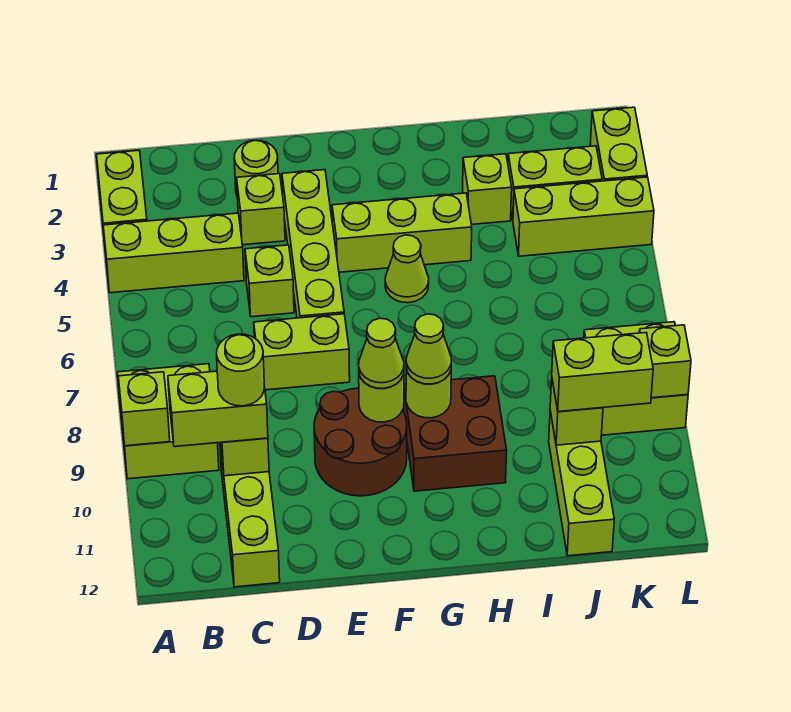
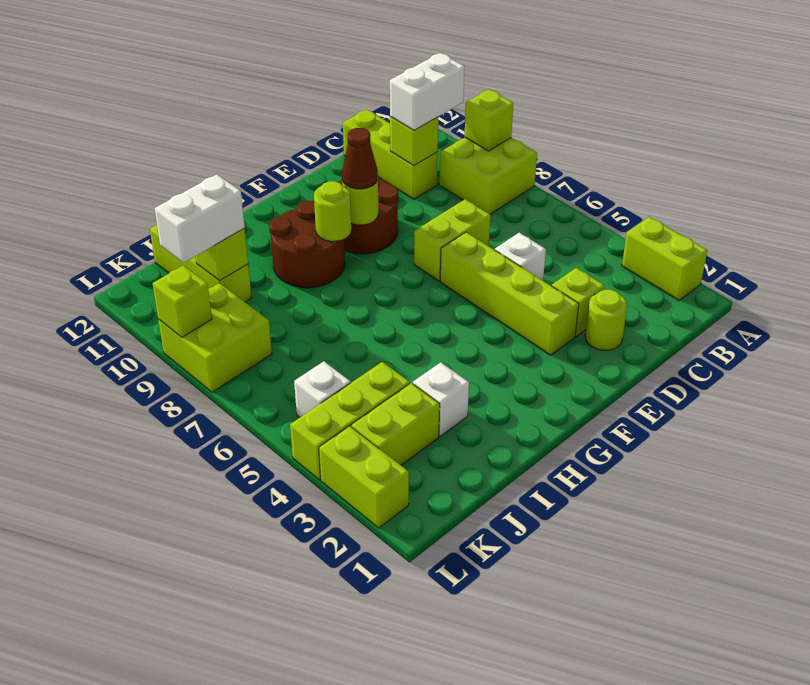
lime 1x3 brick [103,213,244,293] -> none
lime 1x2 brick [168,371,268,447] -> white 1x2 brick [390,53,464,130]
lime 1x1 round brick [217,334,264,406] -> none
lime 1x1 brick [245,245,294,317] -> white 1x1 brick [495,233,546,280]
lime 1x3 brick [332,193,472,272] -> none
lime 1x1 cone [359,318,404,388] -> brown 1x1 cone [342,128,378,189]
lime 1x1 cone [385,235,429,303] -> none
brown 2x2 brick [404,376,507,491] -> brown 2x2 round brick [269,201,345,288]
lime 1x1 cone [406,314,452,384] -> none
lime 1x1 brick [463,154,512,225] -> white 1x1 brick [413,362,469,436]
lime 1x2 brick [552,333,653,412] -> white 1x2 brick [155,174,245,263]
none -> white 1x1 brick [294,361,351,417]

